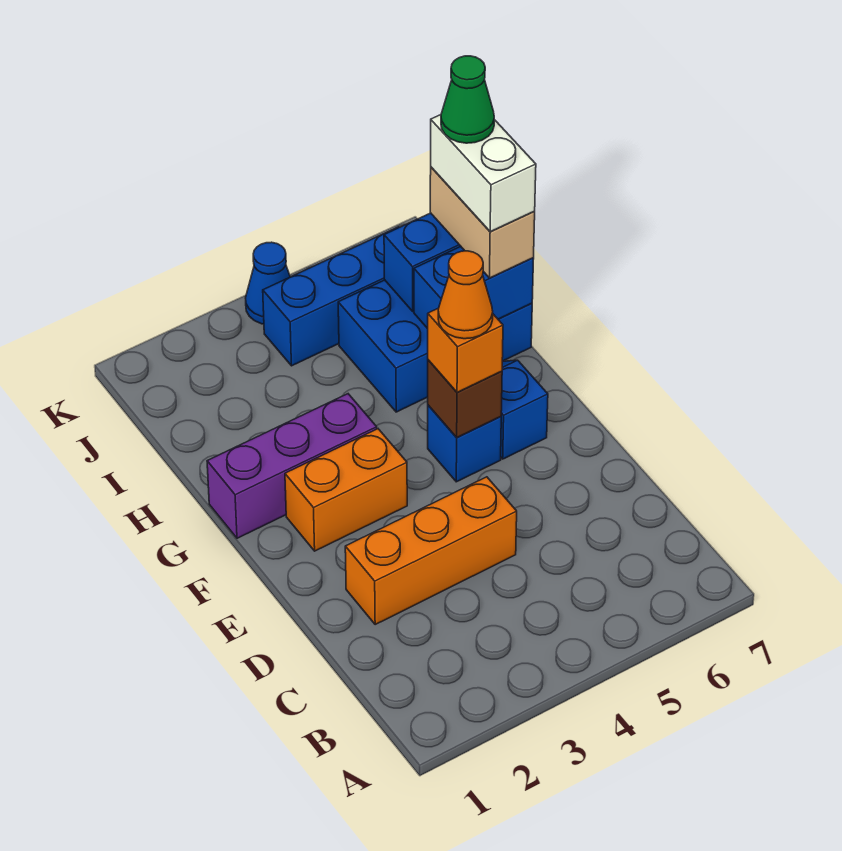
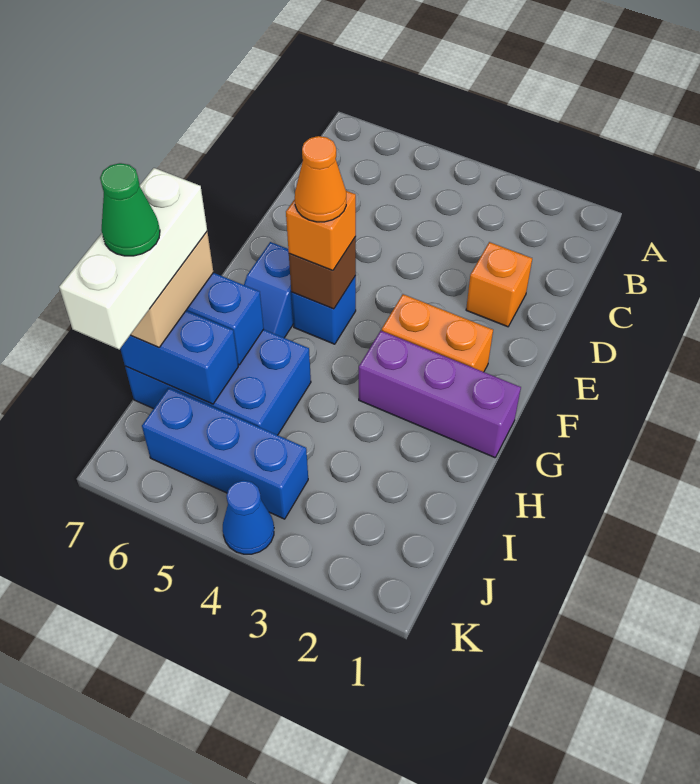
orange 1x3 brick [345,477,517,624] -> orange 1x1 brick [466,242,532,327]
white 1x2 brick [431,115,536,232] -> white 1x3 brick [59,168,207,349]

